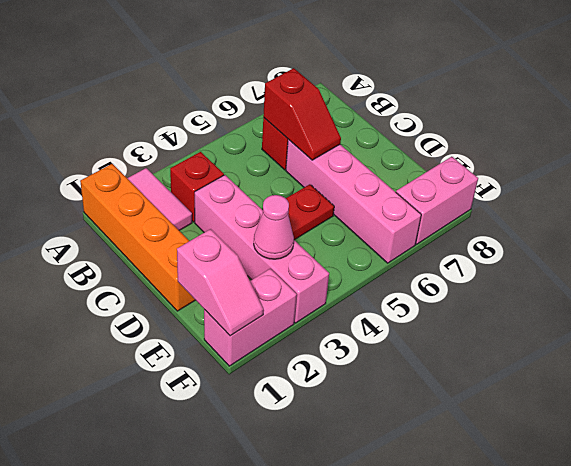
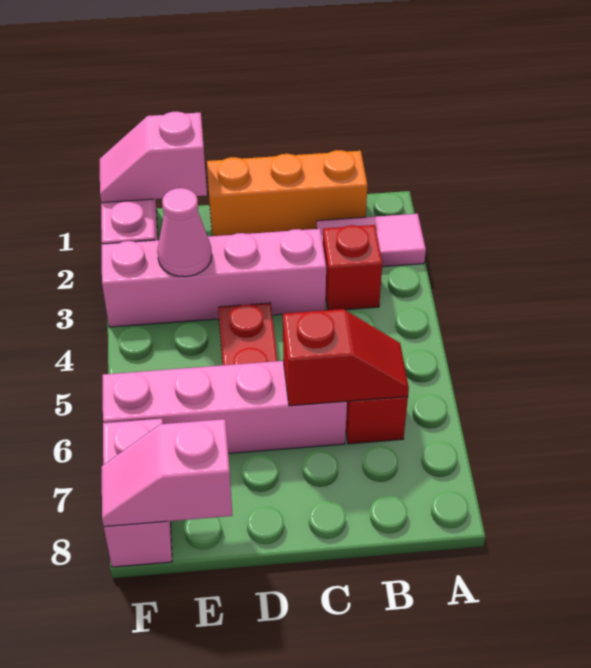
orange 1x4 brick [80,164,195,311] -> orange 1x3 brick [207,150,368,236]
red 1x2 slope [263,68,341,160] -> red 1x2 slope turned to [283,309,409,406]
none -> pink 1x2 slope [102,419,233,527]

